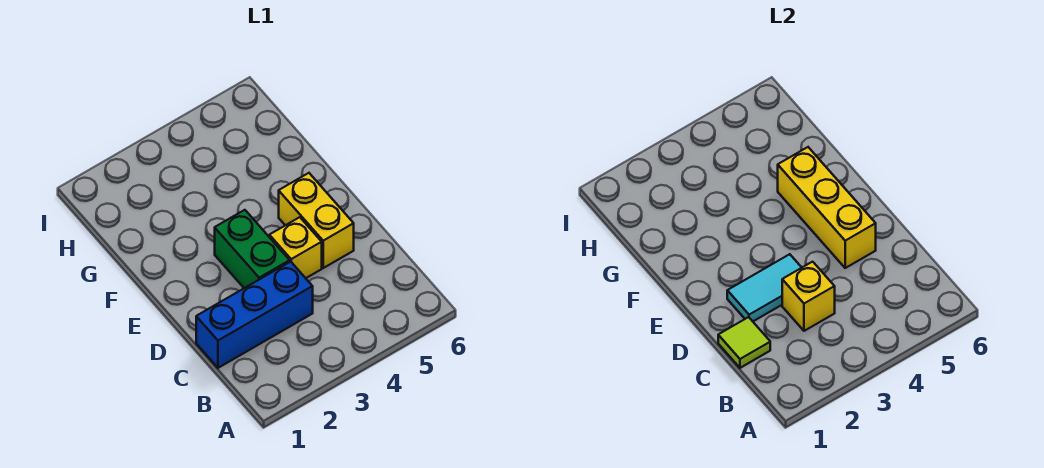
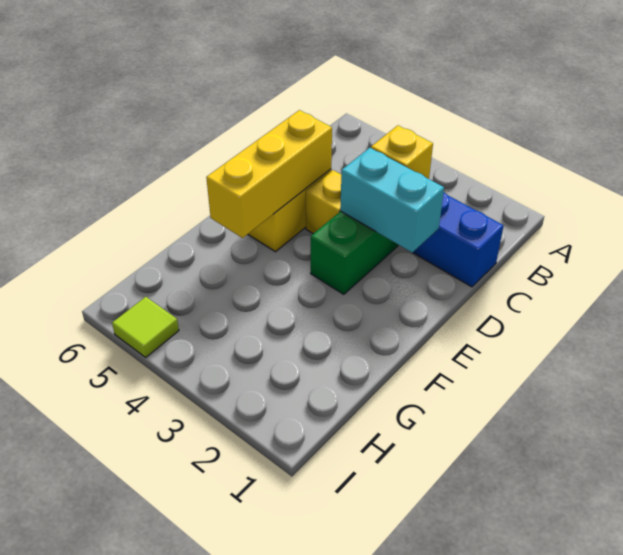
lime 1x1 tile [718,317,770,368] -> lime 1x1 tile moved to [112,297,179,357]
cyan 1x2 tile [727,254,802,321] -> cyan 1x2 brick [340,148,444,253]

